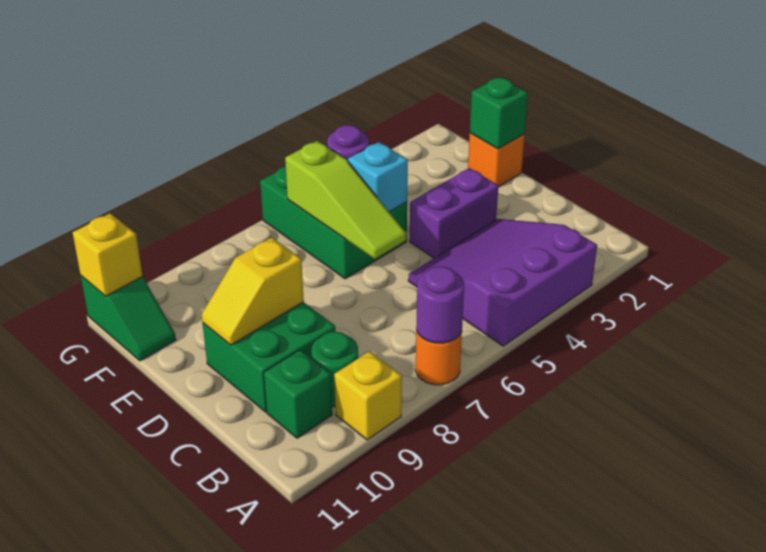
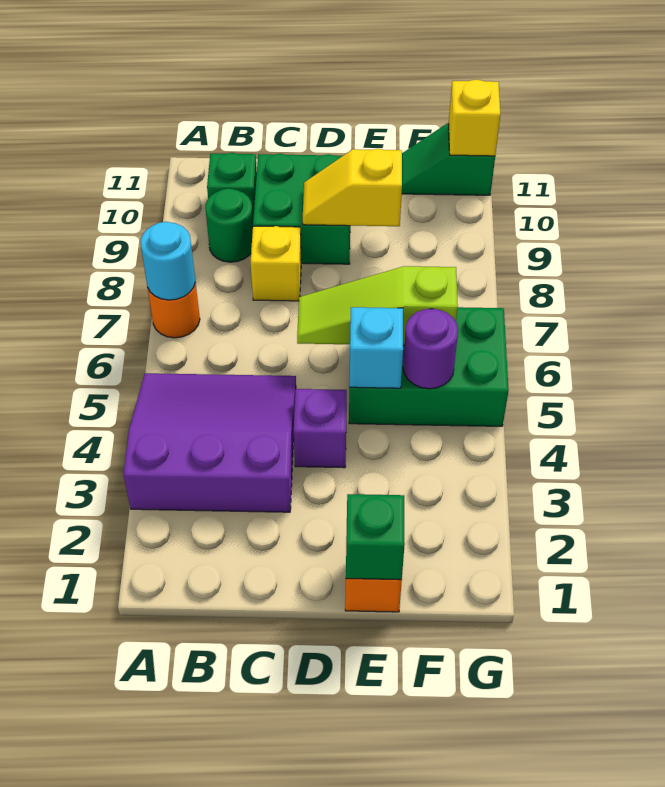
purple 3x3 slope [408,219,597,346] -> purple 3x3 slope turned to [123,373,296,512]
purple 1x1 round brick [416,266,464,343] -> cyan 1x1 round brick [141,222,195,300]
yellow 1x1 brick [334,351,402,440] -> yellow 1x1 brick moved to [251,226,301,301]
purple 1x2 brick [410,168,498,258] -> purple 1x1 brick [294,389,347,468]
yellow 1x2 slope [202,237,304,345] -> yellow 1x2 slope turned to [303,149,402,226]

